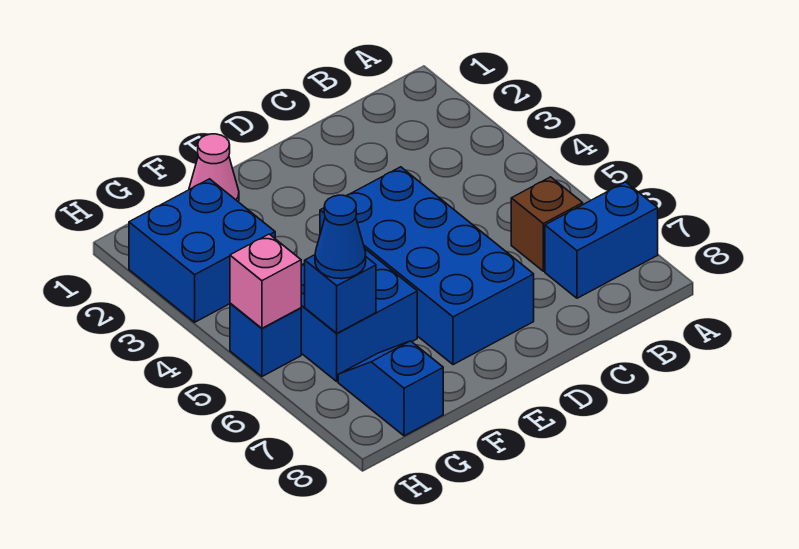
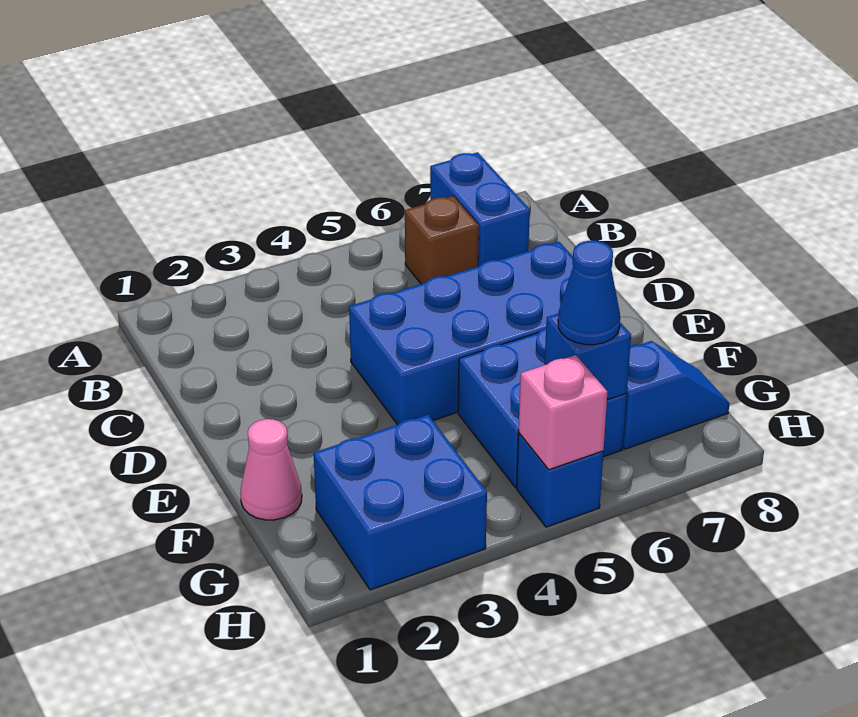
blue 1x2 slope [338,341,443,436] -> blue 1x2 slope turned to [623,341,730,449]

